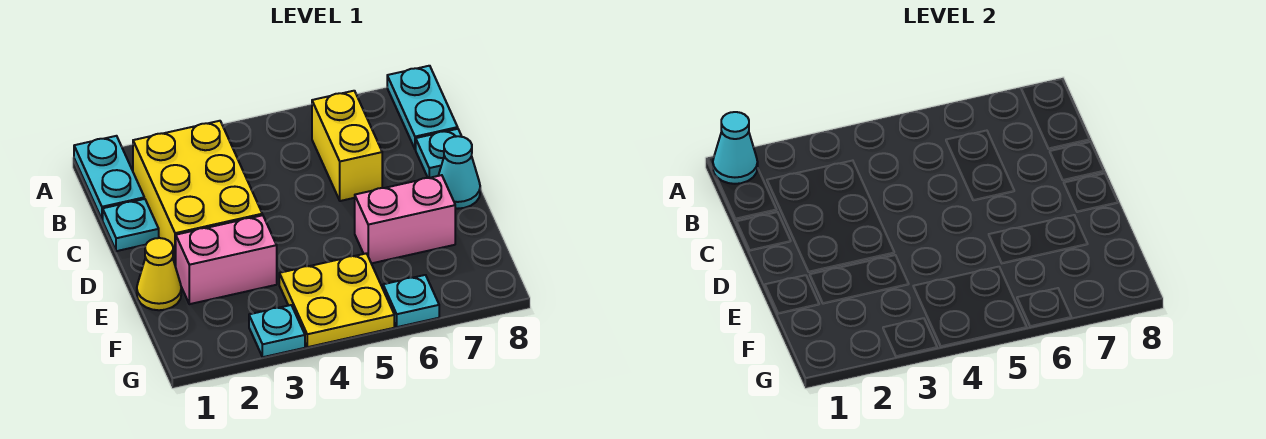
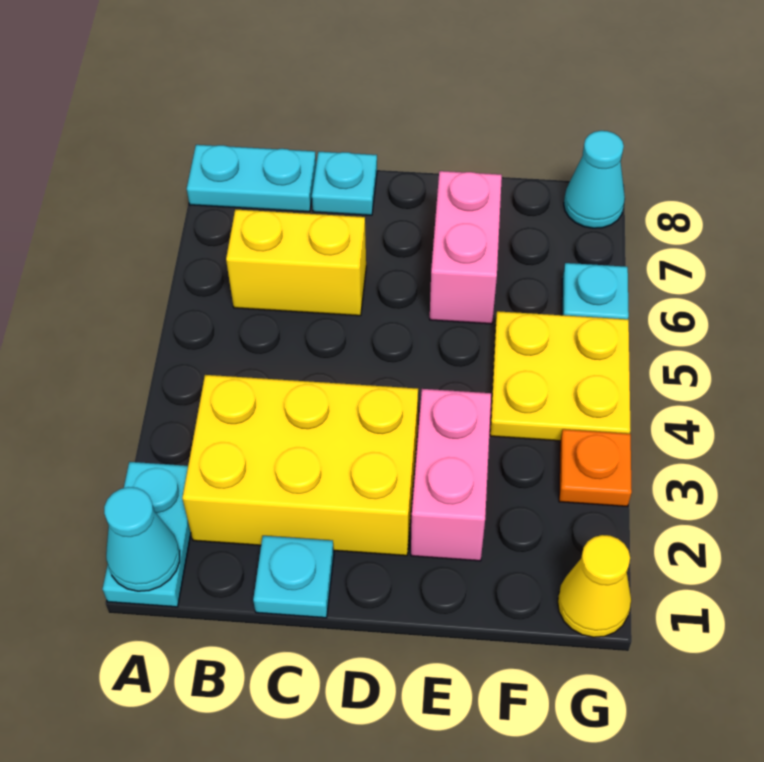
cyan 1x2 plate [74,136,144,220] -> cyan 1x2 plate turned to [103,462,191,607]
cyan 1x1 cone [438,136,480,209] -> cyan 1x1 cone moved to [564,131,625,228]
yellow 1x1 cone [137,238,181,310] -> yellow 1x1 cone moved to [558,535,631,637]
cyan 1x1 plate [249,305,305,357] -> orange 1x1 plate [559,429,632,506]

